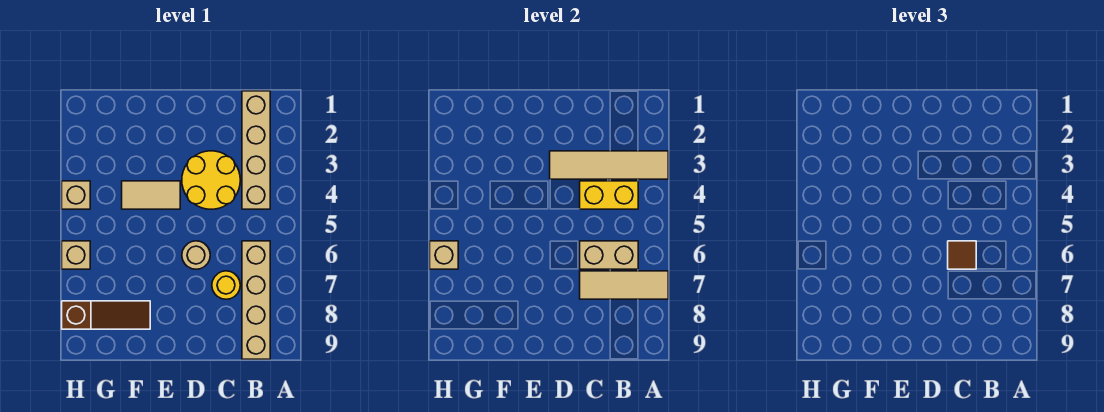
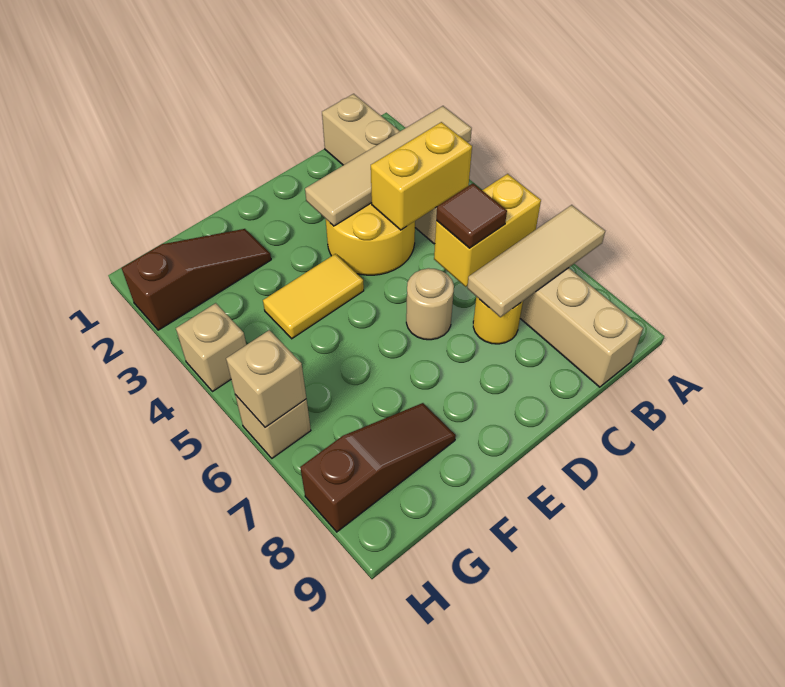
tan 1x2 brick [580,241,638,269] -> yellow 1x2 brick [434,174,541,287]
tan 1x2 tile [122,181,180,209] -> yellow 1x2 tile [263,254,364,339]
none -> brown 1x3 slope [122,229,271,330]

